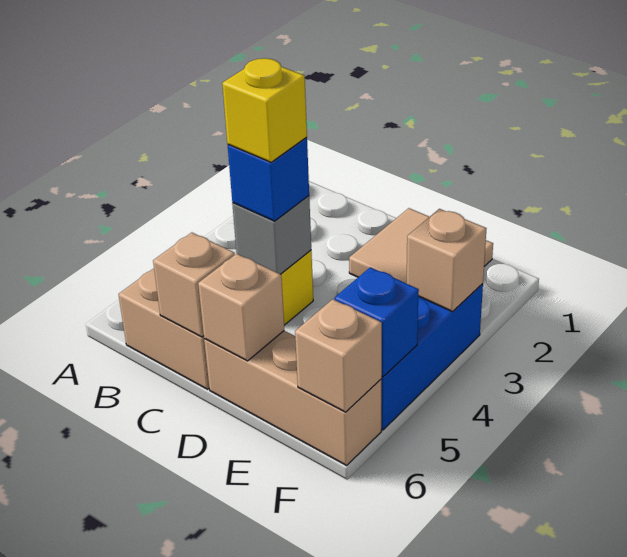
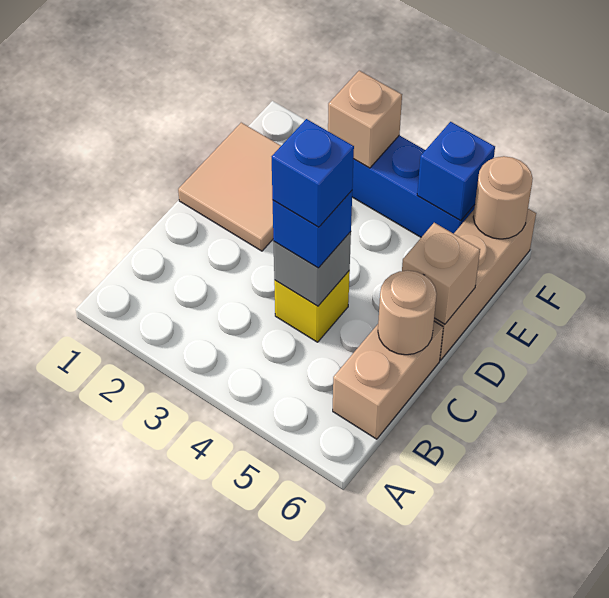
yellow 1x1 brick [222,58,307,162] -> blue 1x1 brick [272,119,354,227]
tan 1x1 brick [153,233,235,337] -> tan 1x1 round brick [378,270,437,355]
tan 1x1 brick [295,299,382,412] -> tan 1x1 round brick [473,156,533,239]

